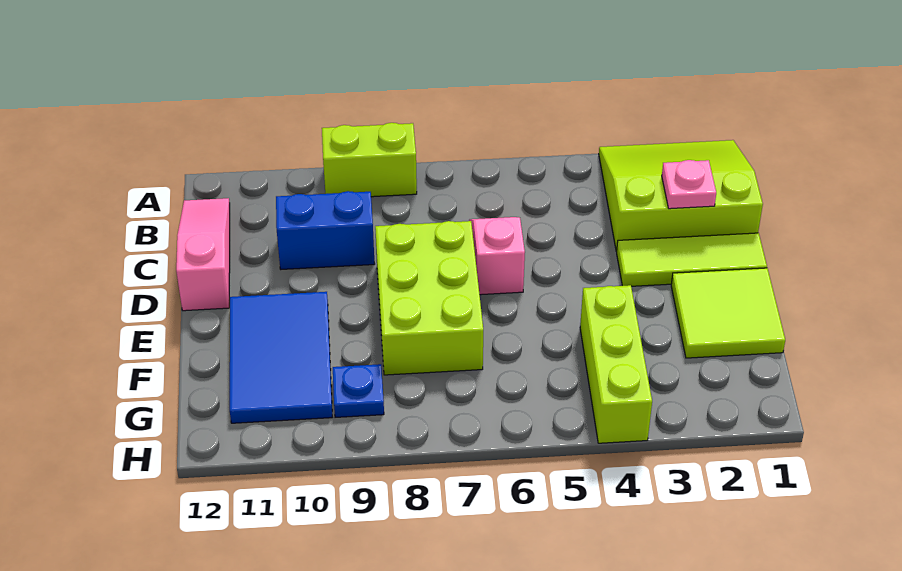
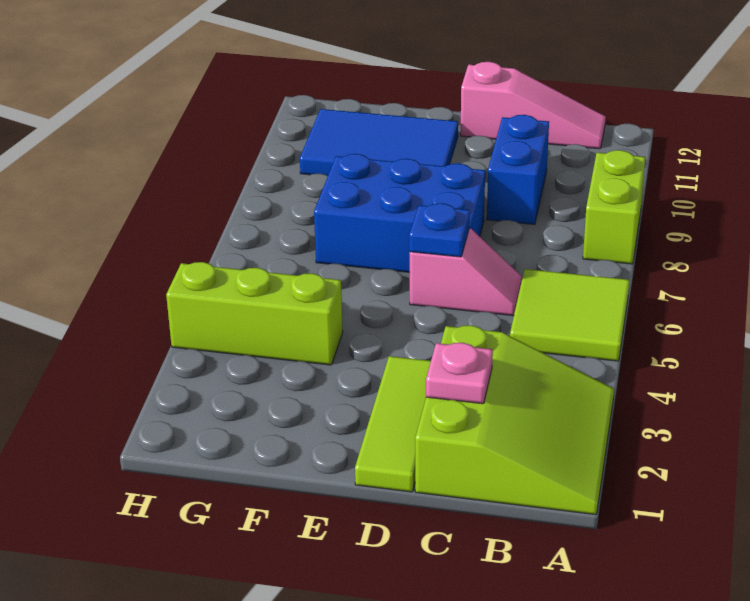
lime 2x3 brick [375,221,483,375] -> blue 2x3 brick [314,154,485,272]
lime 2x2 tile [671,268,785,358] -> lime 2x2 tile moved to [510,269,629,361]
blue 1x1 plate [333,364,384,417] -> blue 1x1 plate moved to [409,203,470,257]

